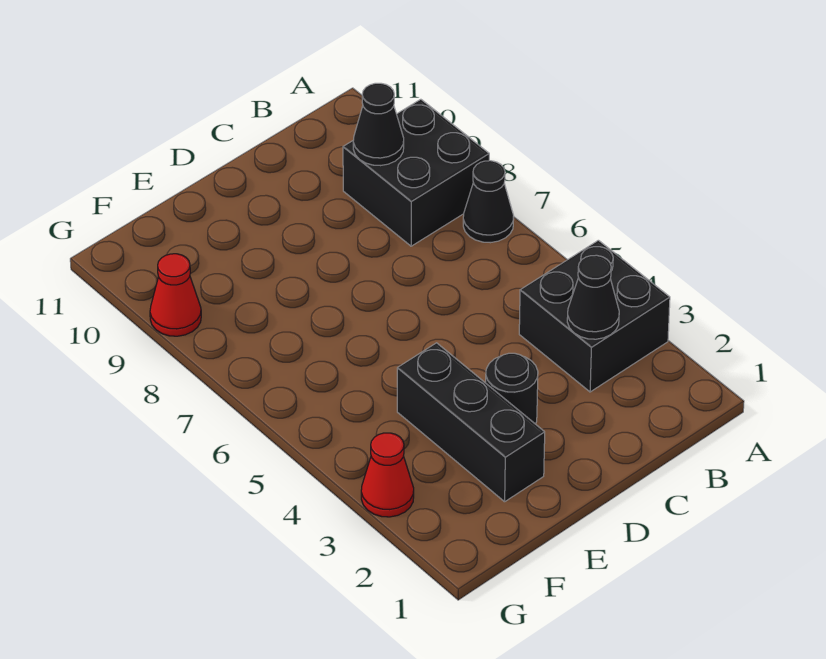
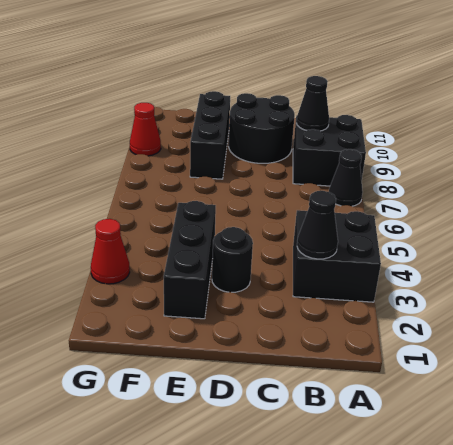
none -> black 2x2 round brick [229,93,295,163]
none -> black 1x3 brick [190,91,230,179]

